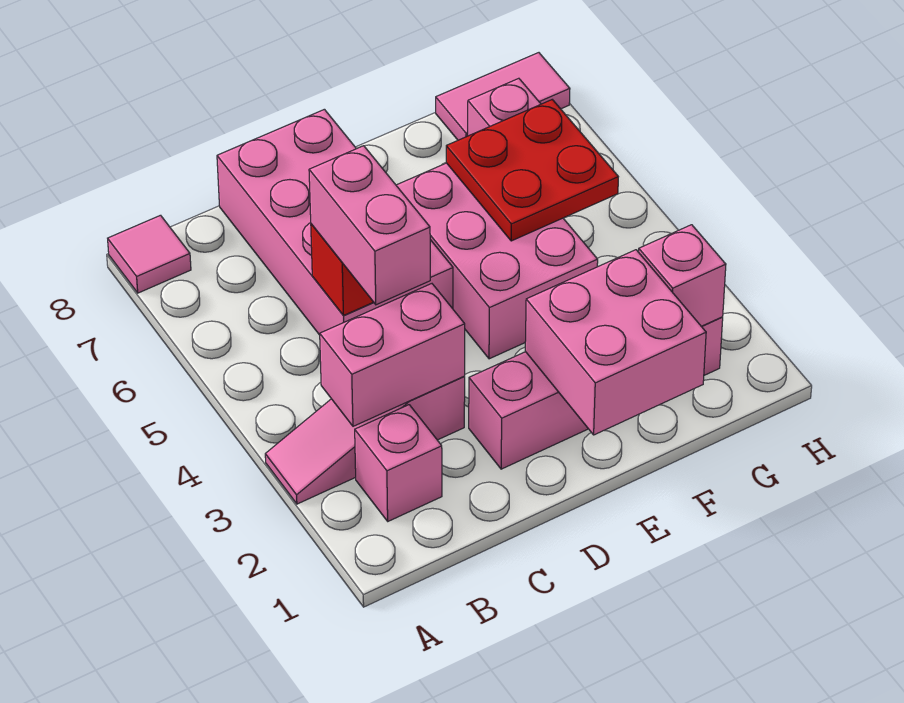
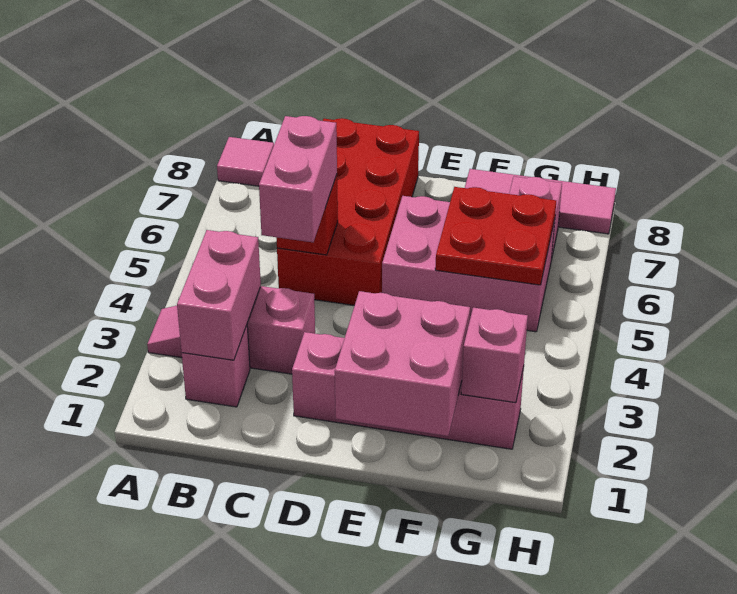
pink 1x2 brick [320,284,465,426] -> pink 1x2 brick turned to [177,230,261,360]
pink 2x4 brick [217,109,453,335] -> red 2x4 brick [277,118,419,305]
pink 2x3 brick [396,163,598,359] -> pink 2x3 brick turned to [382,196,555,332]
pink 1x2 tile [436,53,570,140] -> pink 1x3 tile [465,169,616,234]

